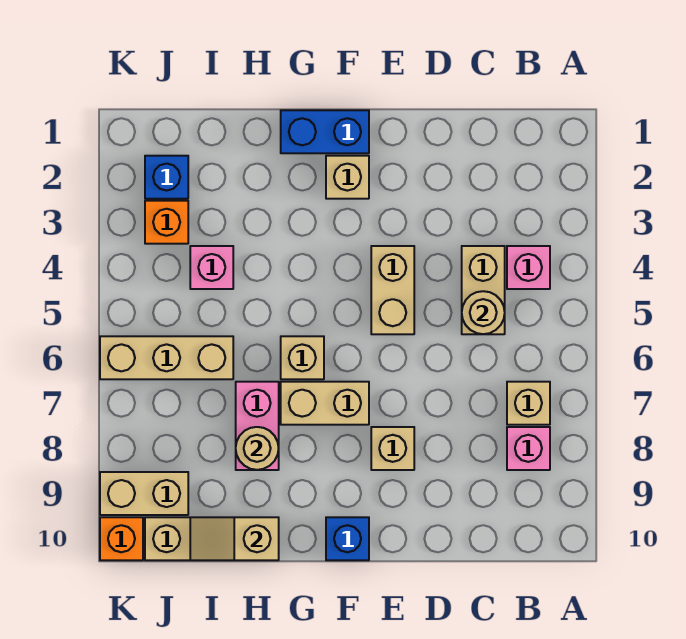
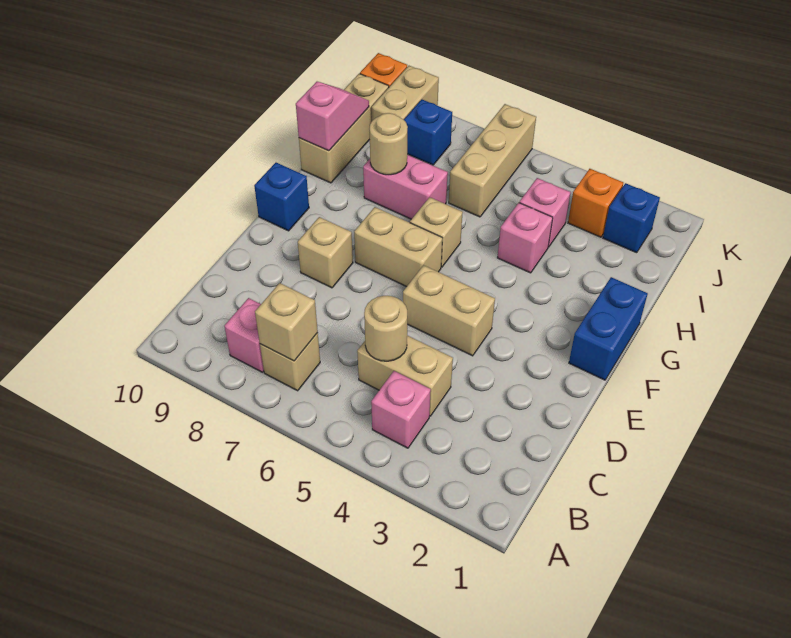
tan 1x1 brick [326,156,369,199] -> tan 1x1 brick moved to [255,283,318,361]
tan 1x2 brick [281,382,369,425] -> tan 1x2 brick turned to [354,207,442,287]
none -> pink 1x1 brick [497,203,553,273]
tan 1x2 slope [190,517,279,560] -> pink 1x2 slope [296,82,369,151]
none -> blue 1x1 brick [404,100,452,165]

